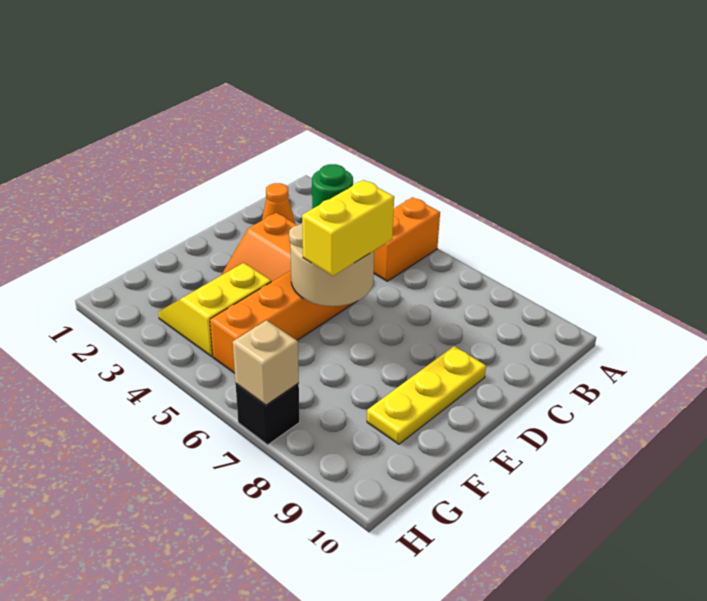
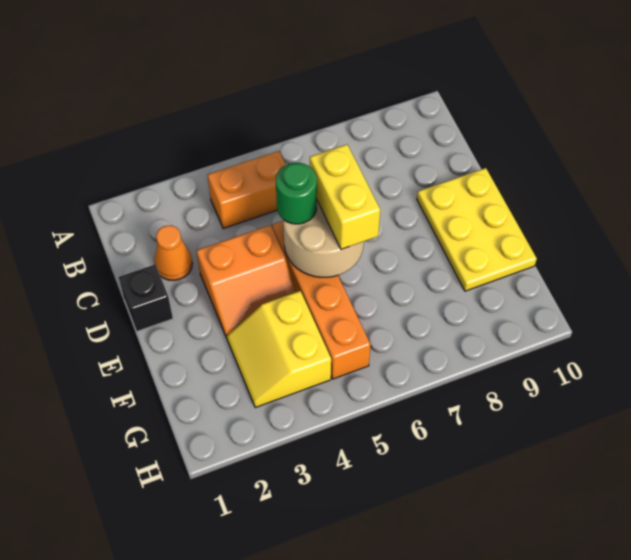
orange 1x2 brick [374,197,440,281] -> orange 1x2 brick turned to [208,151,286,229]
yellow 1x3 plate [367,346,486,444] -> yellow 2x3 plate [417,168,537,291]
black 1x1 brick [236,383,300,445] -> black 1x1 brick moved to [119,264,173,331]
tan 1x1 brick [233,320,299,405] -> none

